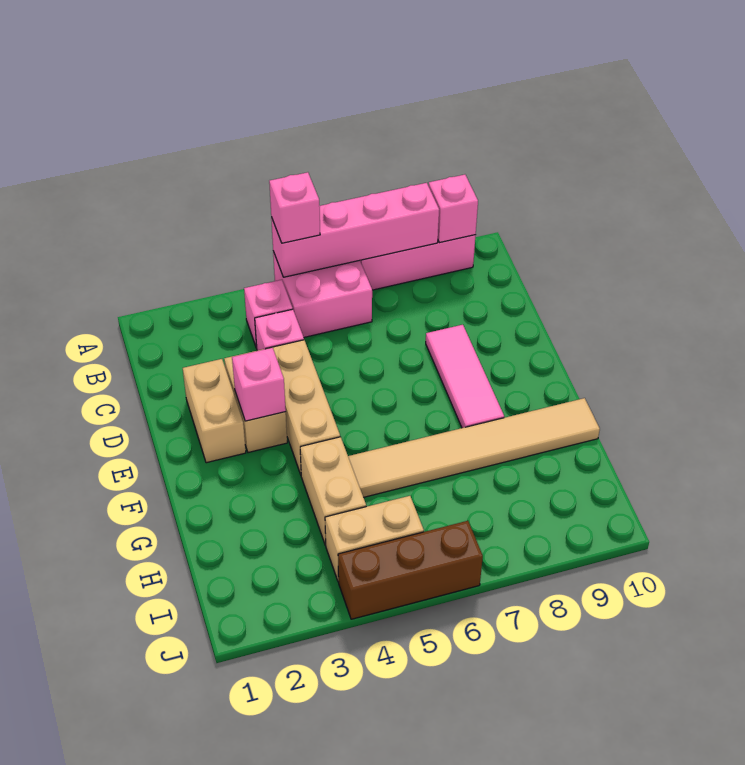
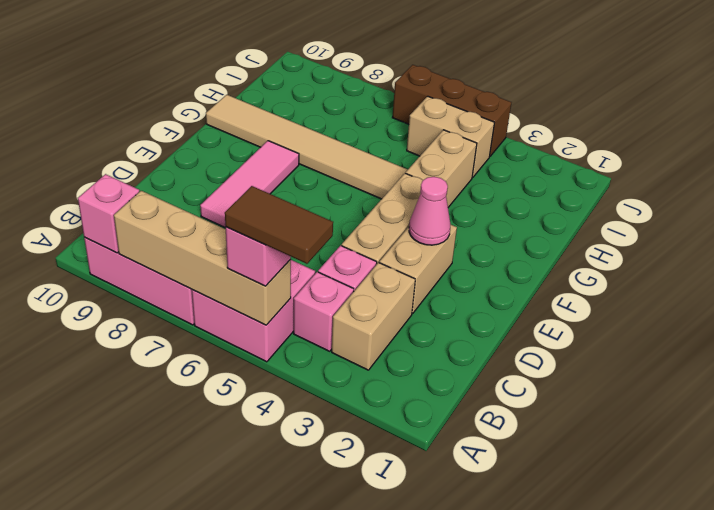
none -> brown 1x2 tile [225,186,333,264]
pink 1x4 brick [271,183,439,277] -> tan 1x4 brick [114,191,291,325]
tan 1x2 brick [183,359,246,463] -> tan 1x2 brick moved to [332,263,415,370]
pink 1x1 brick [232,348,286,421] -> pink 1x1 cone [409,177,450,245]

